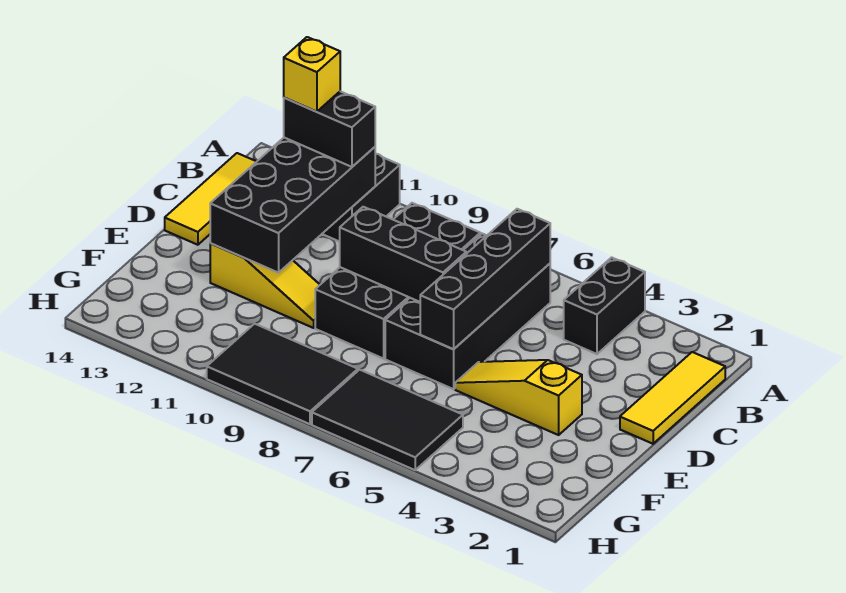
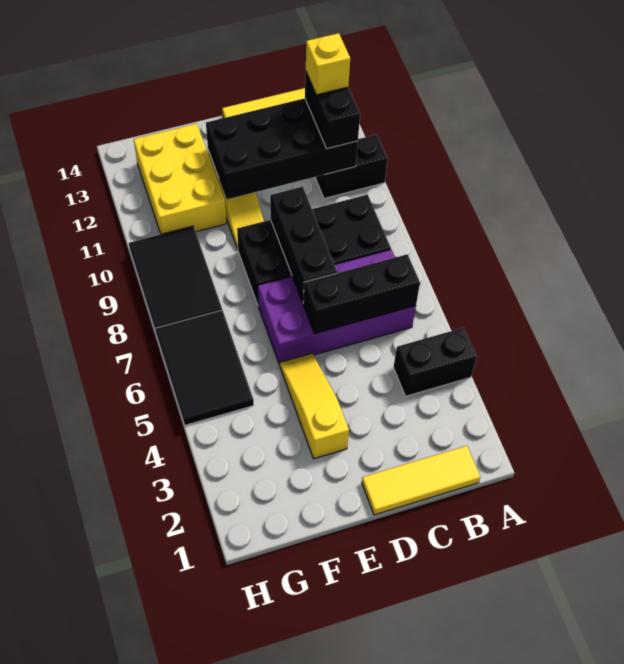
black 2x4 brick [385,234,550,389] -> purple 2x4 brick [258,250,416,364]
black 1x4 brick [420,209,550,349] -> black 1x3 brick [303,254,420,334]
none -> yellow 2x3 brick [134,124,226,234]

